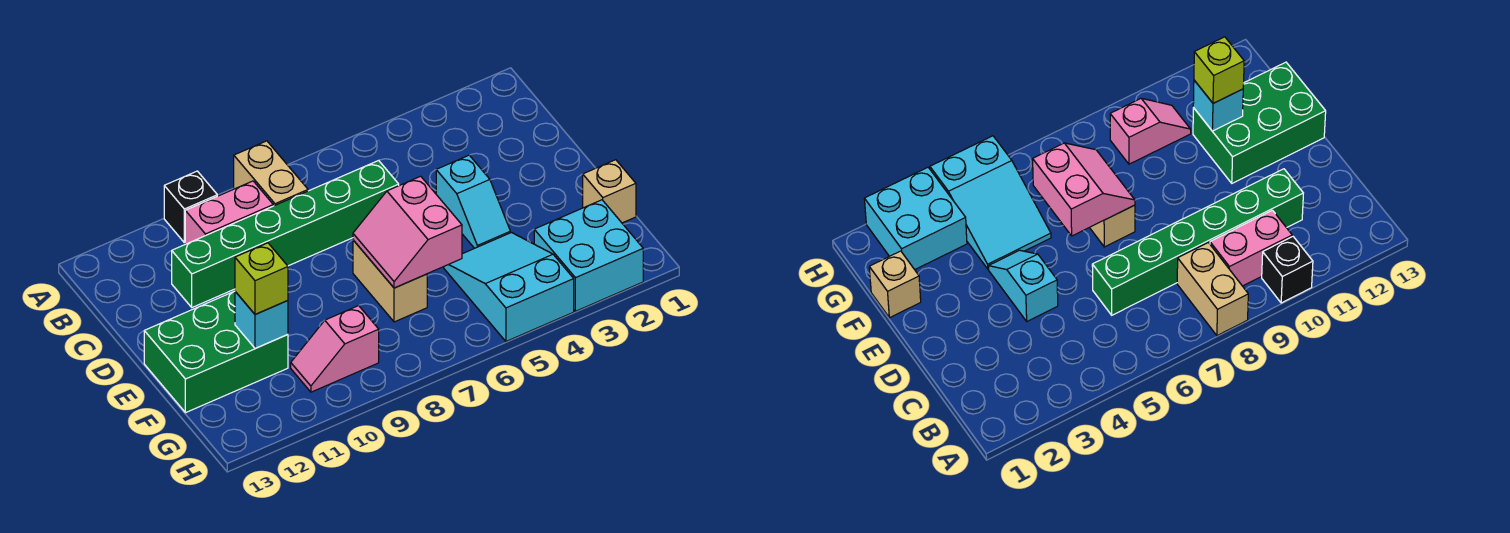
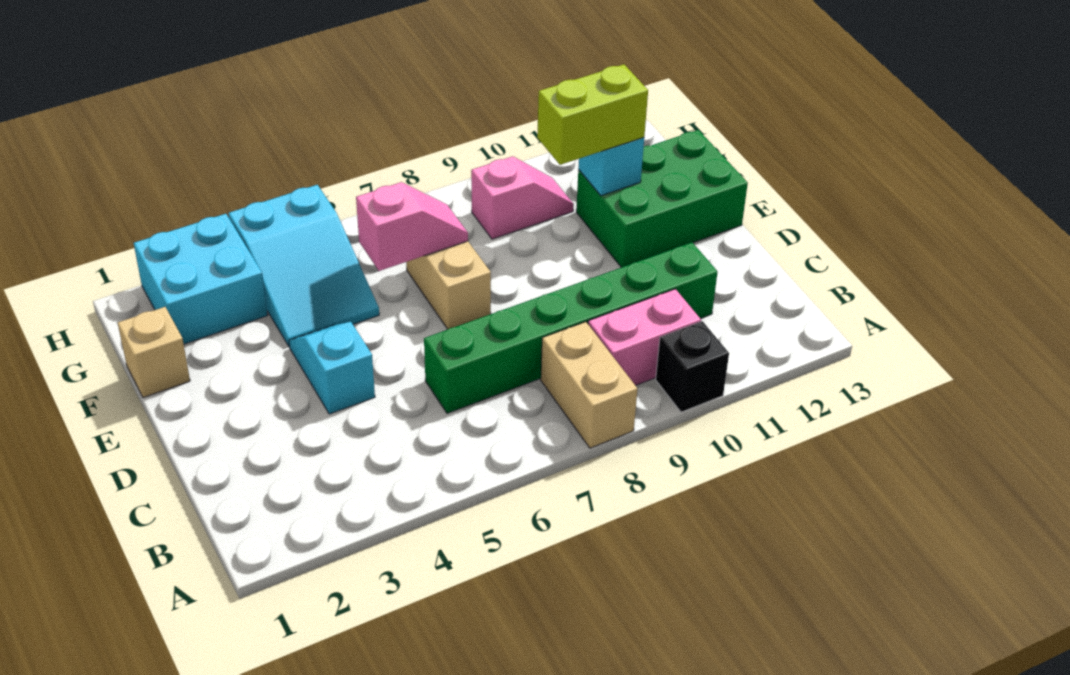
pink 2x2 slope [353,176,462,288] -> pink 1x2 slope [356,182,468,271]
lime 1x1 brick [235,243,288,314] -> lime 1x2 brick [537,64,648,165]

